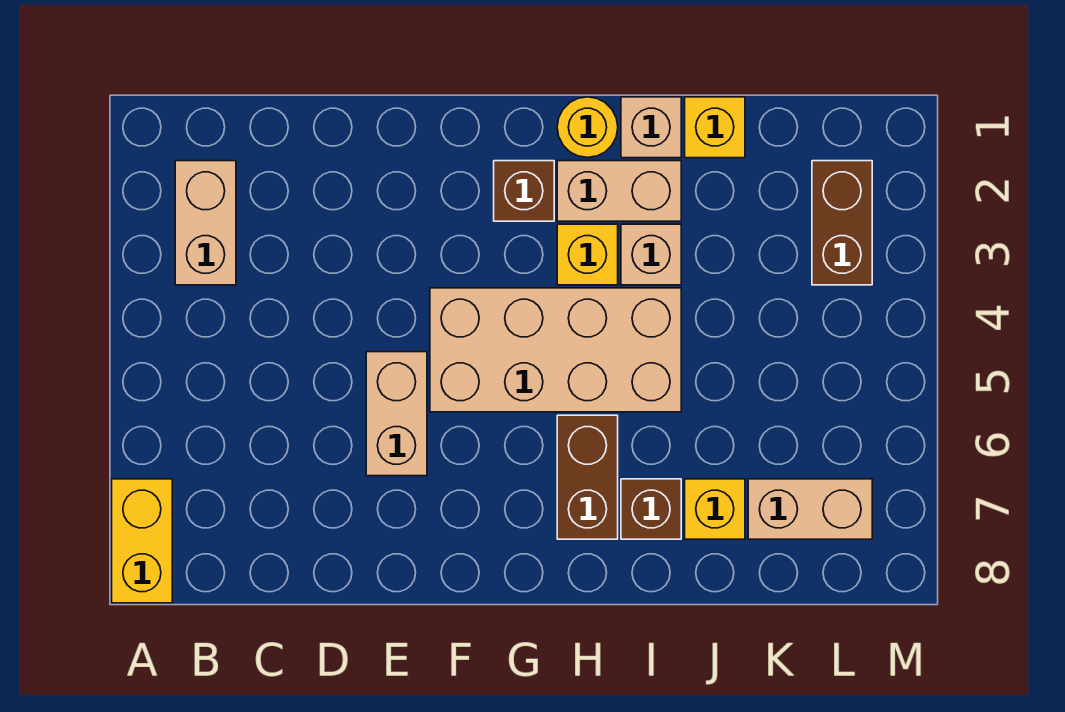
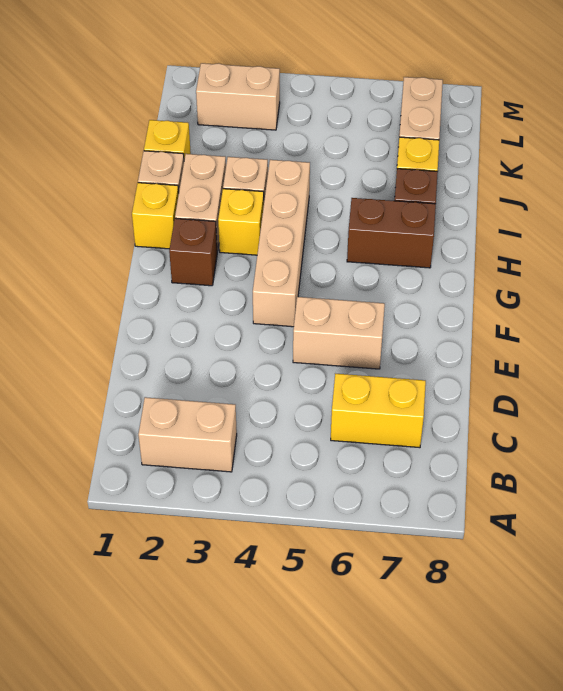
yellow 1x2 brick [112,479,172,603] -> yellow 1x2 brick moved to [331,374,426,448]
tan 2x4 brick [430,288,681,412] -> tan 1x4 brick [253,160,310,327]
yellow 1x1 round brick [557,97,618,157] -> yellow 1x1 brick [132,183,179,249]
brown 1x2 brick [812,161,872,285] -> tan 1x2 brick [196,63,280,130]

